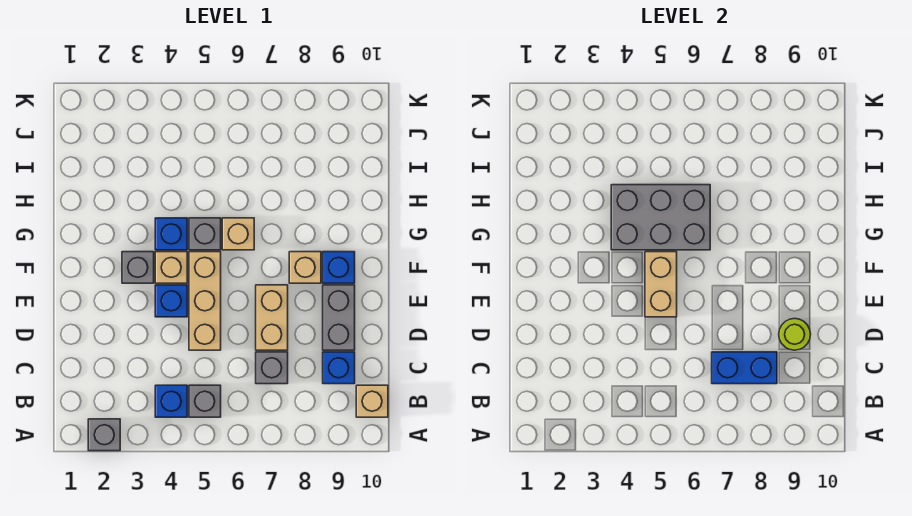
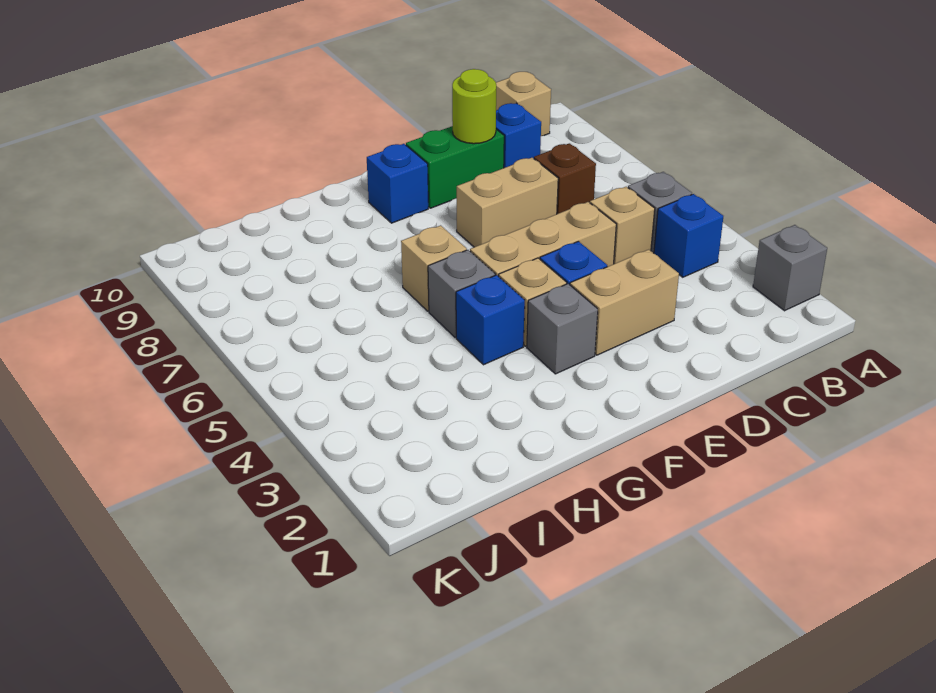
grey 1x1 brick [256,352,288,384] -> brown 1x1 brick [534,143,596,214]
blue 1x2 brick [712,352,777,384] -> none
grey 1x2 brick [323,285,355,350] -> green 1x2 brick [406,126,504,208]
tan 1x2 brick [645,252,677,317] -> tan 1x2 brick moved to [570,250,679,355]
tan 1x1 brick [289,252,321,283] -> tan 1x1 brick moved to [590,187,655,264]
grey 2x3 brick [611,185,710,250] -> none

